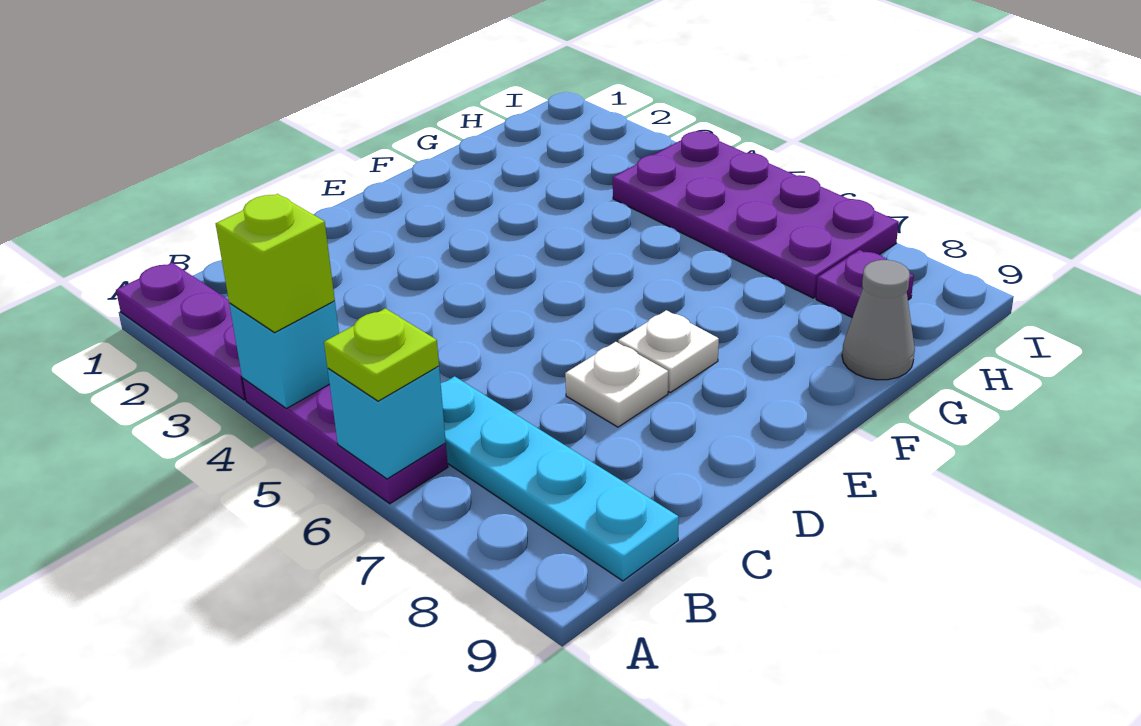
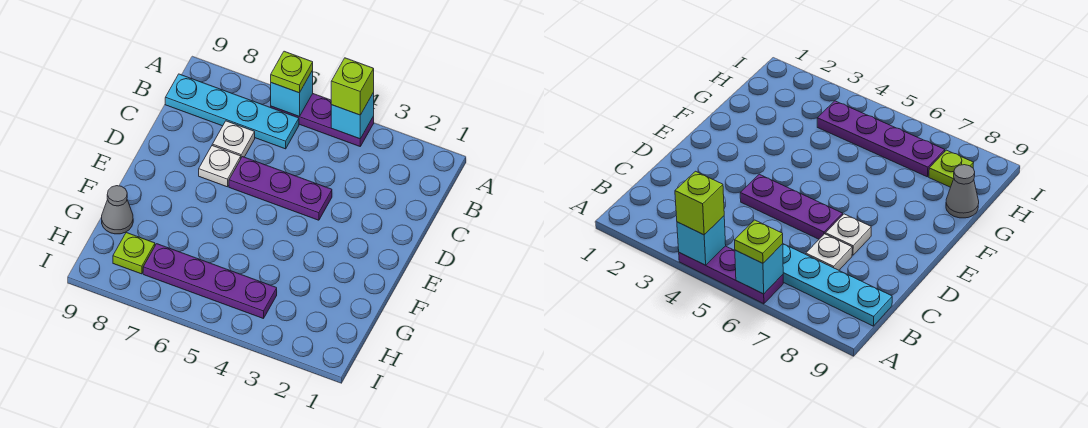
purple 1x3 plate [116,263,246,400] -> purple 1x3 plate moved to [229,157,332,220]
white 1x1 plate [618,310,719,392] -> white 1x1 plate moved to [212,121,255,158]
purple 2x4 plate [613,131,899,298] -> purple 1x4 plate [143,244,277,319]
purple 1x1 plate [816,250,914,317] -> lime 1x1 plate [113,233,155,274]

